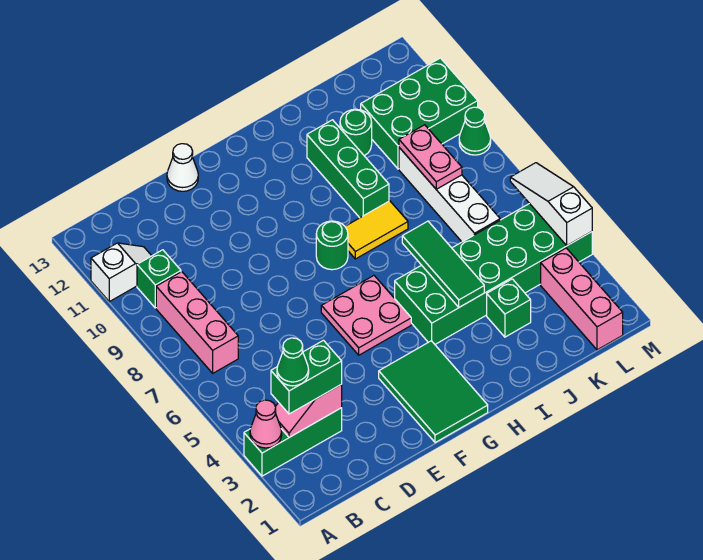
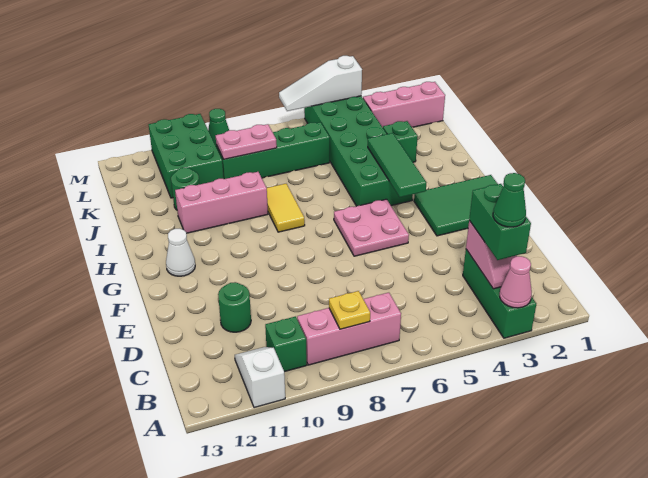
none -> yellow 1x1 plate [329,291,370,329]
white 1x1 cone [167,144,198,191] -> white 1x1 cone moved to [166,229,195,276]
green 1x1 round brick [316,221,348,270] -> green 1x1 round brick moved to [218,282,251,332]
green 1x3 tile [402,221,484,307] -> green 1x3 tile turned to [368,133,426,197]
green 1x3 brick [307,120,389,218] -> pink 1x3 brick [175,172,268,233]
white 1x4 brick [399,148,500,242] -> green 1x4 brick [216,122,330,179]

